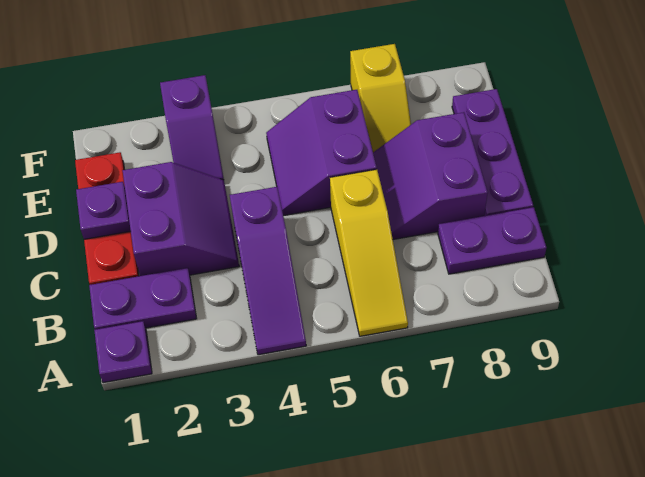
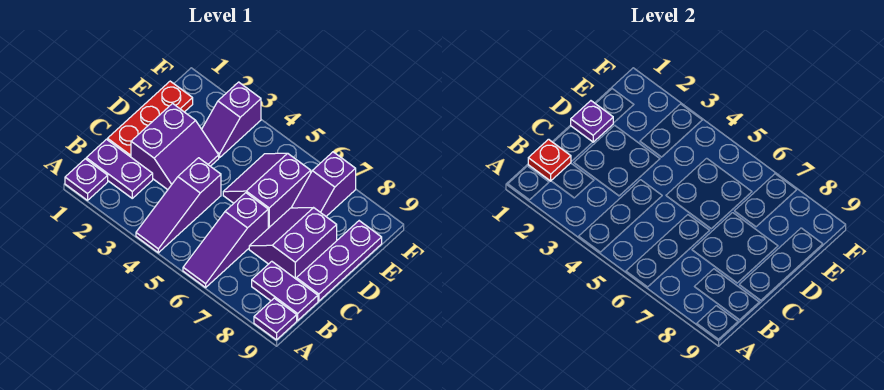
yellow 1x3 slope [330,170,408,336] -> purple 1x3 slope [183,193,268,287]
none -> purple 1x1 plate [254,298,297,340]
none -> red 1x1 plate [528,139,571,181]
yellow 1x2 slope [350,44,411,152] -> purple 1x2 slope [292,152,356,216]

